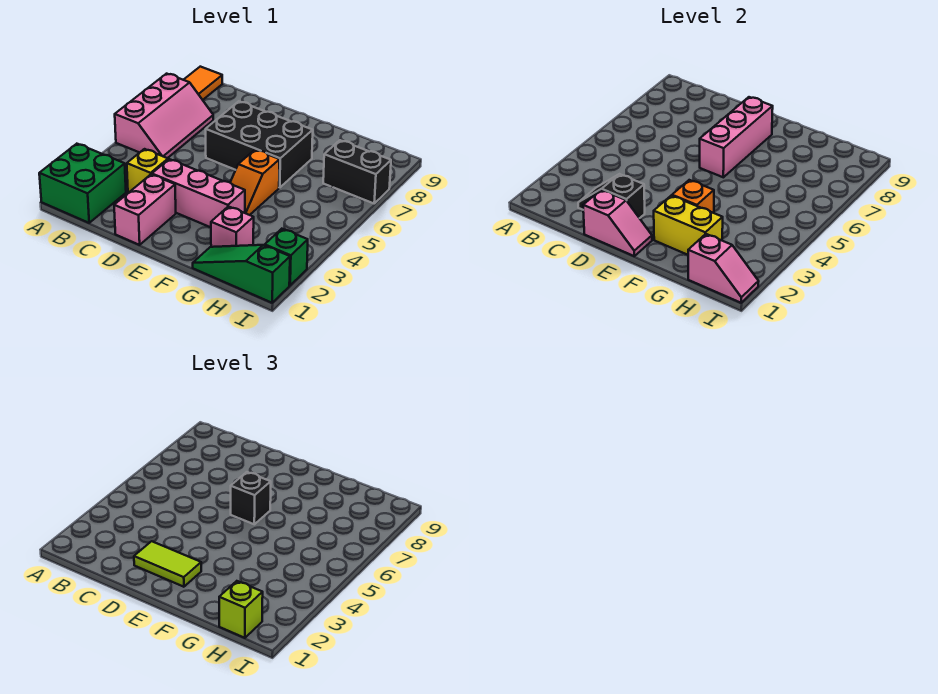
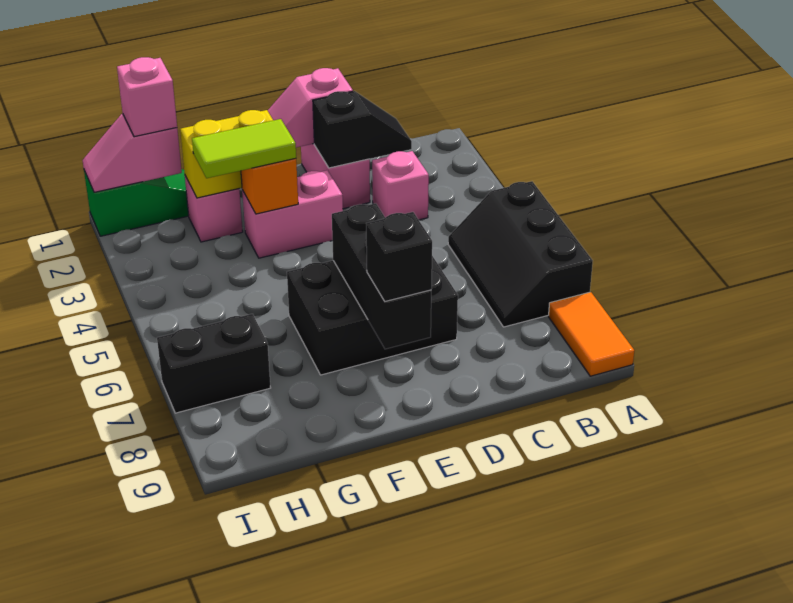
green 2x2 brick [39,144,126,223] -> none
pink 2x3 slope [115,74,213,158] -> black 2x3 slope [448,181,593,327]
yellow 1x1 brick [127,149,168,193] -> pink 1x1 brick [372,151,429,220]
lime 1x2 tile [134,541,201,587] -> lime 1x2 tile moved to [192,119,296,178]
pink 1x3 brick [152,159,245,227] -> pink 1x2 brick [242,170,343,258]
pink 1x3 brick [700,97,773,177] -> black 1x3 brick [332,203,431,349]
black 1x1 brick [231,472,271,524] -> black 1x1 brick moved to [366,212,432,301]
orange 1x2 slope [230,150,280,215] -> none
lime 1x1 brick [219,581,263,638] -> pink 1x1 brick [117,57,177,137]
green 1x1 brick [265,229,308,285] -> none

